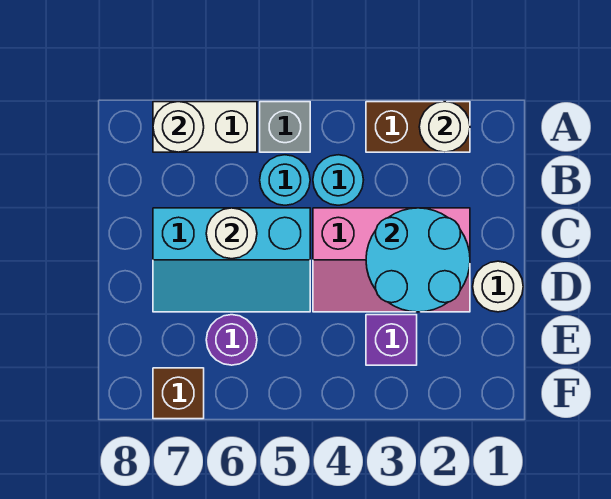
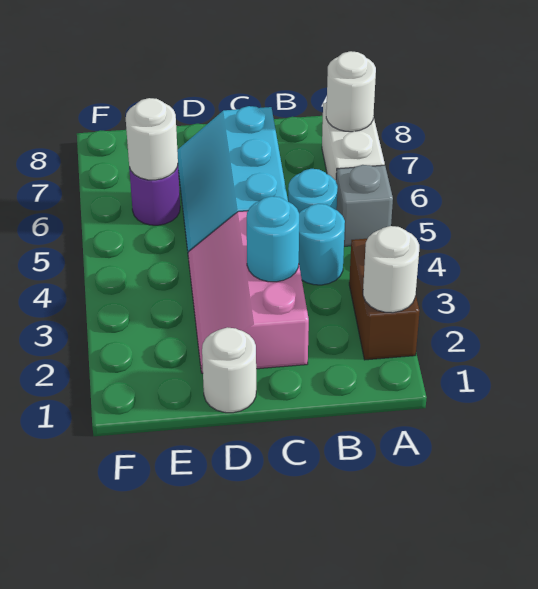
cyan 2x2 round brick [366,208,470,312] -> cyan 1x1 round brick [247,196,299,282]
white 1x1 round brick [206,208,257,259] -> white 1x1 round brick moved to [126,98,178,180]
purple 1x1 brick [366,315,417,365] -> none
brown 1x1 brick [153,368,204,419] -> none

